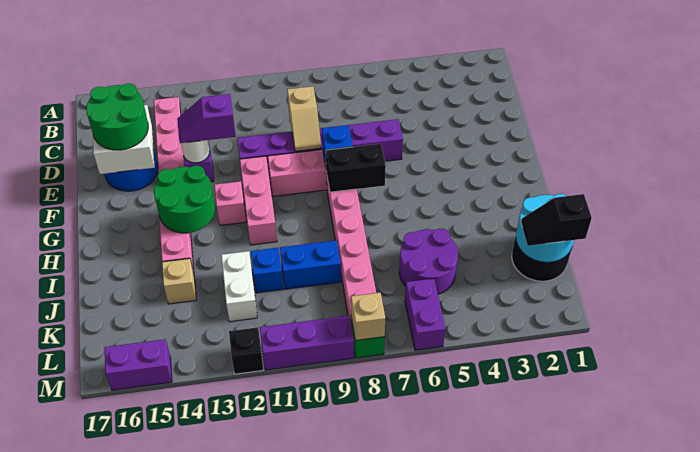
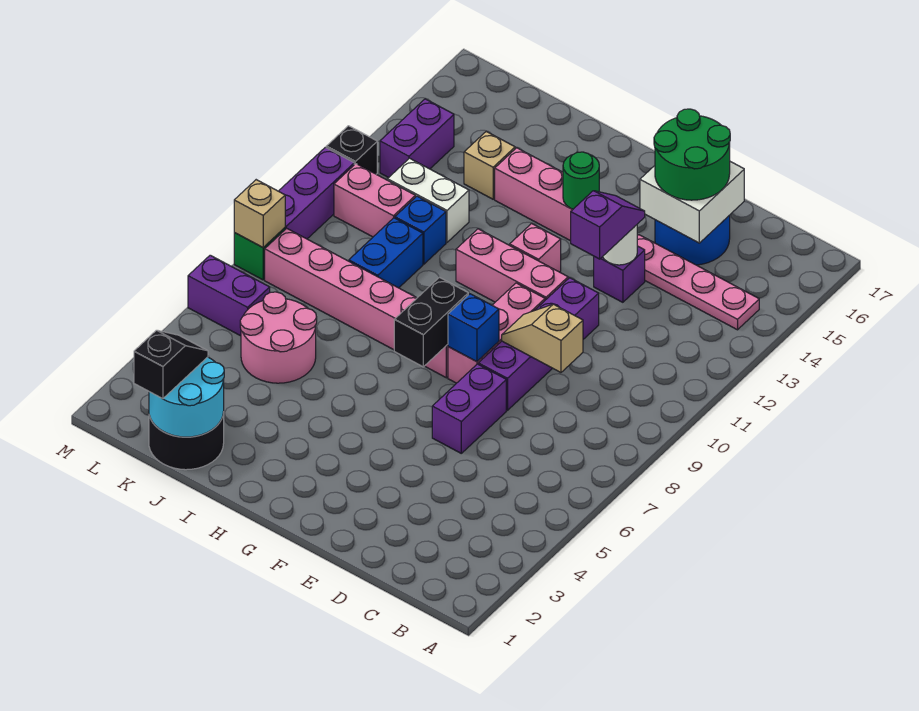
green 2x2 round brick [154,166,215,233] -> green 1x1 round brick [563,152,599,209]
purple 2x2 round brick [399,229,458,294] -> pink 2x2 round brick [240,292,317,383]
none -> pink 1x2 brick [334,164,415,237]
purple 1x2 brick [105,339,172,390] -> purple 1x2 brick moved to [380,99,454,178]

